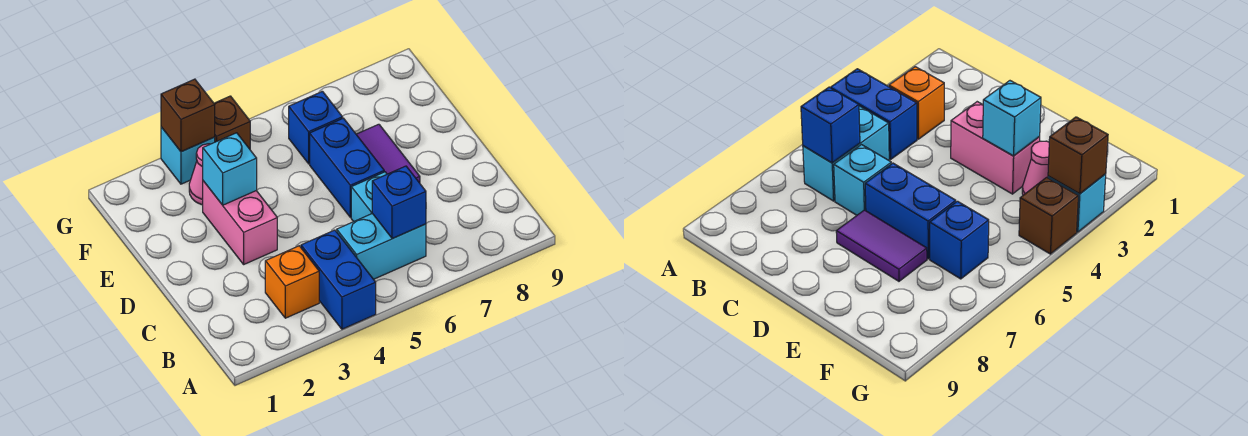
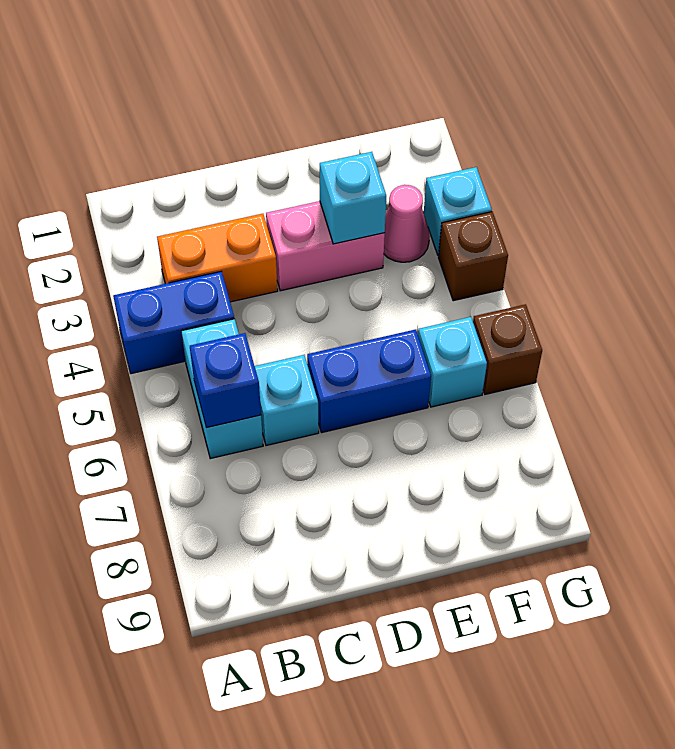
orange 1x1 brick [265,246,319,318] -> orange 1x2 brick [157,214,278,302]
purple 1x2 tile [356,124,420,183] -> none
blue 1x1 brick [289,91,342,164] -> cyan 1x1 brick [418,317,487,407]
brown 1x1 brick [161,79,215,152] -> brown 1x1 brick moved to [473,304,542,394]

